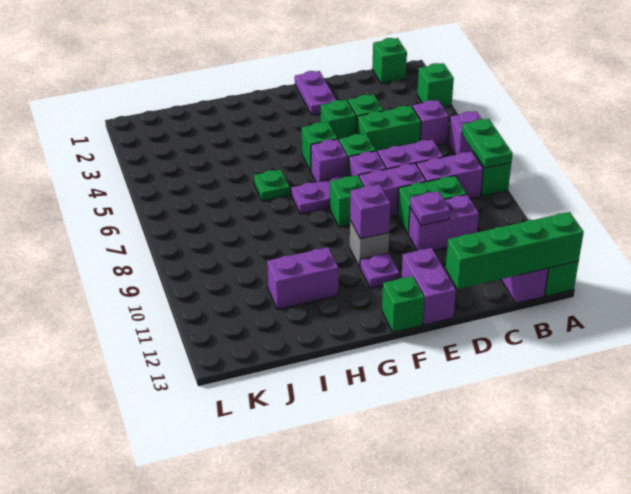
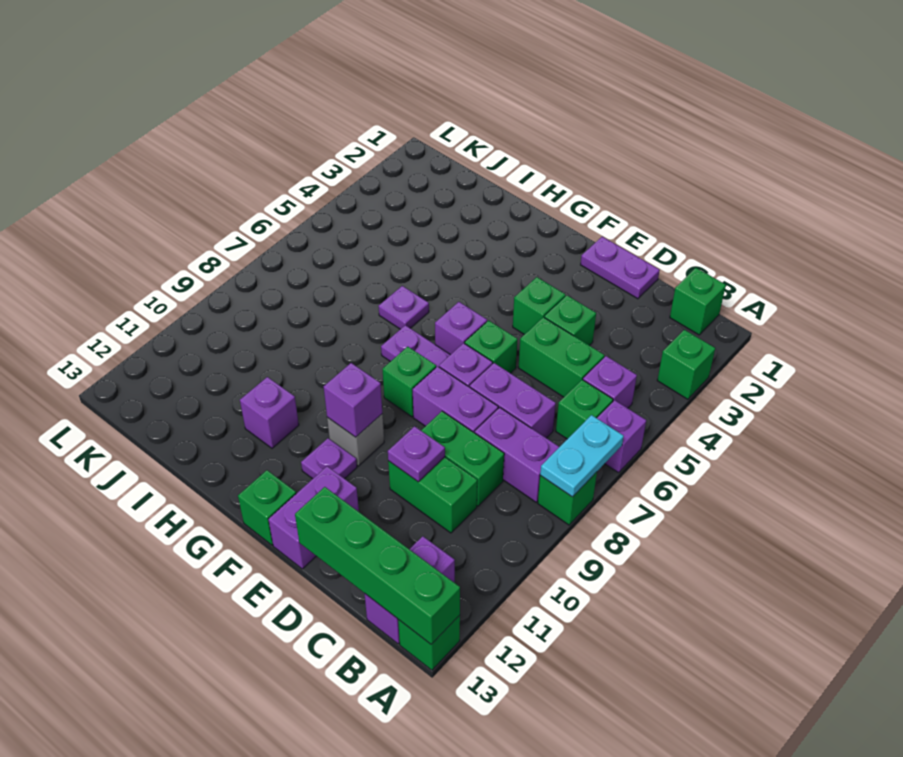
green 1x2 plate [462,119,513,168] -> cyan 1x2 plate [540,415,624,497]
purple 1x2 brick [408,195,479,251] -> green 1x2 brick [388,457,477,533]
purple 1x2 plate [295,71,336,115] -> purple 1x2 plate turned to [581,237,660,299]
green 1x1 brick [302,122,338,171] -> green 1x1 brick moved to [556,380,613,439]
green 1x1 plate [254,170,290,201] -> purple 1x1 plate [379,286,429,329]
purple 1x2 brick [267,247,338,309] -> purple 1x1 brick [240,377,299,448]

